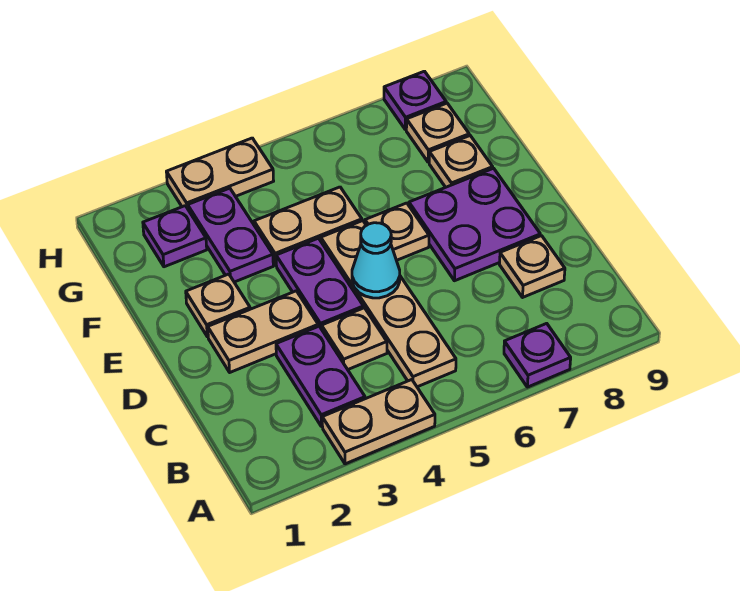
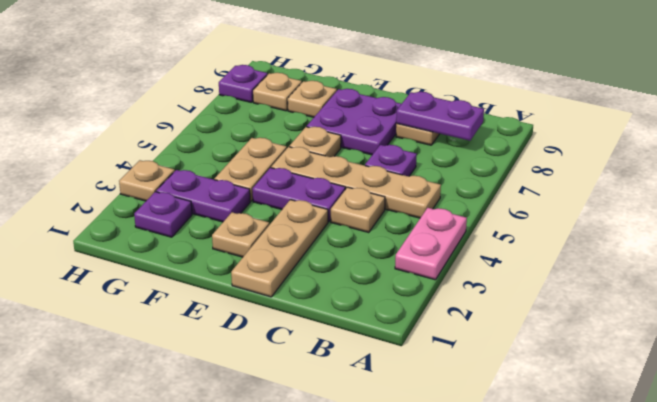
tan 1x2 plate [322,380,435,464] -> pink 1x2 plate [395,208,467,280]
purple 1x1 plate [504,323,571,387] -> purple 1x1 plate moved to [365,145,417,176]
purple 1x2 plate [276,326,365,427] -> purple 1x2 plate moved to [396,92,484,141]
tan 1x2 plate [208,291,318,372] -> tan 1x3 plate [231,200,328,297]
cyan 1x1 cone [352,223,400,298] -> none
tan 1x2 plate [167,138,274,209] -> tan 1x1 plate [119,160,175,201]

